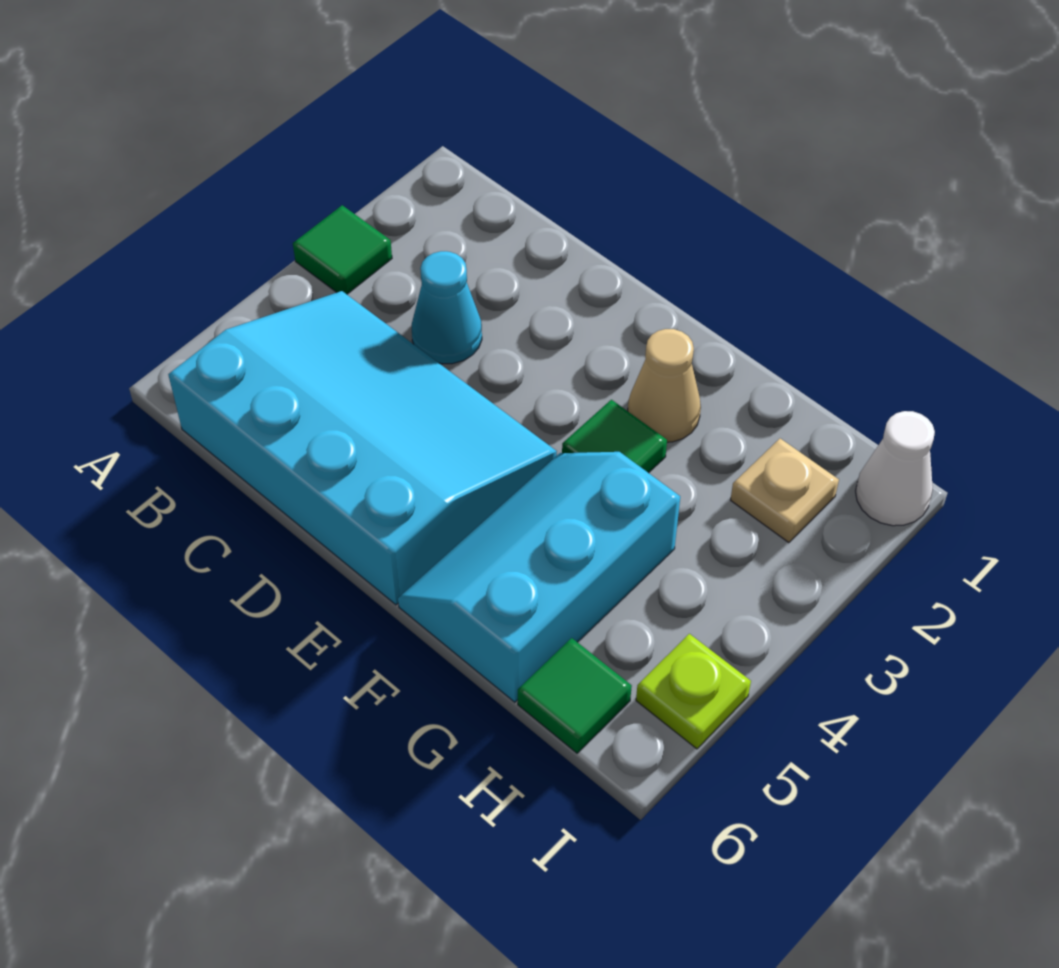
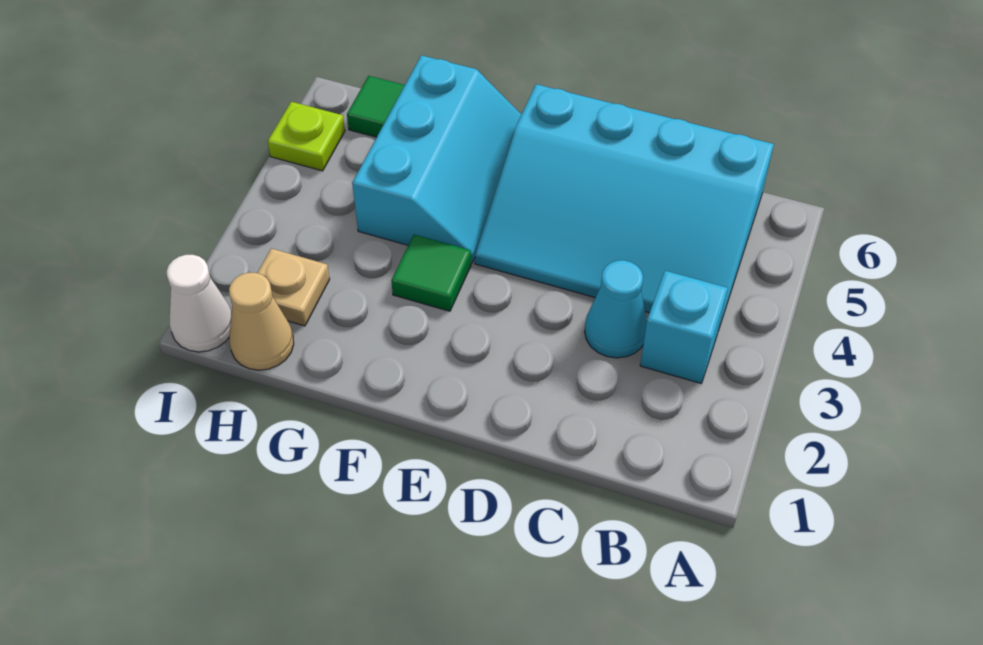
green 1x1 tile [293,205,392,294] -> none
none -> cyan 1x1 brick [640,271,728,383]
tan 1x1 cone [628,329,701,442] -> tan 1x1 cone moved to [229,273,294,370]

